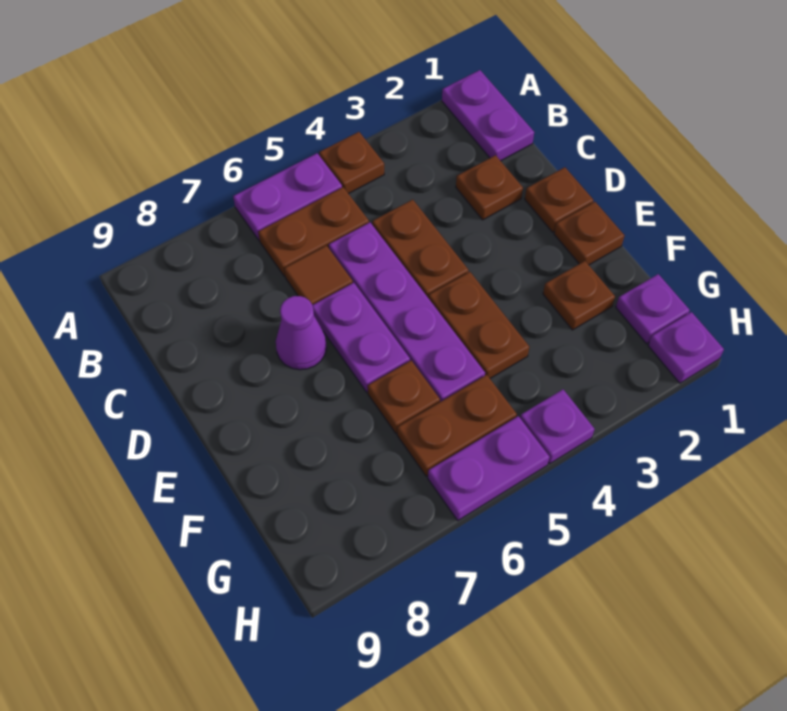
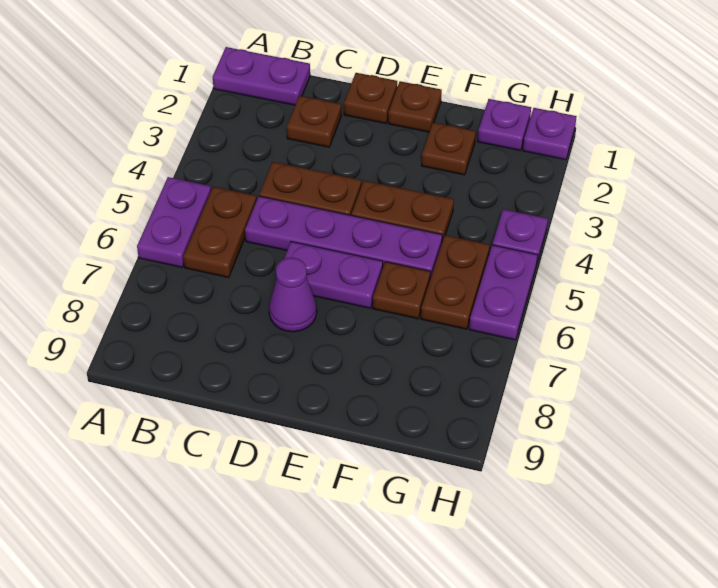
brown 1x1 plate [319,132,384,194] -> none
brown 1x1 tile [284,246,353,305] -> none

